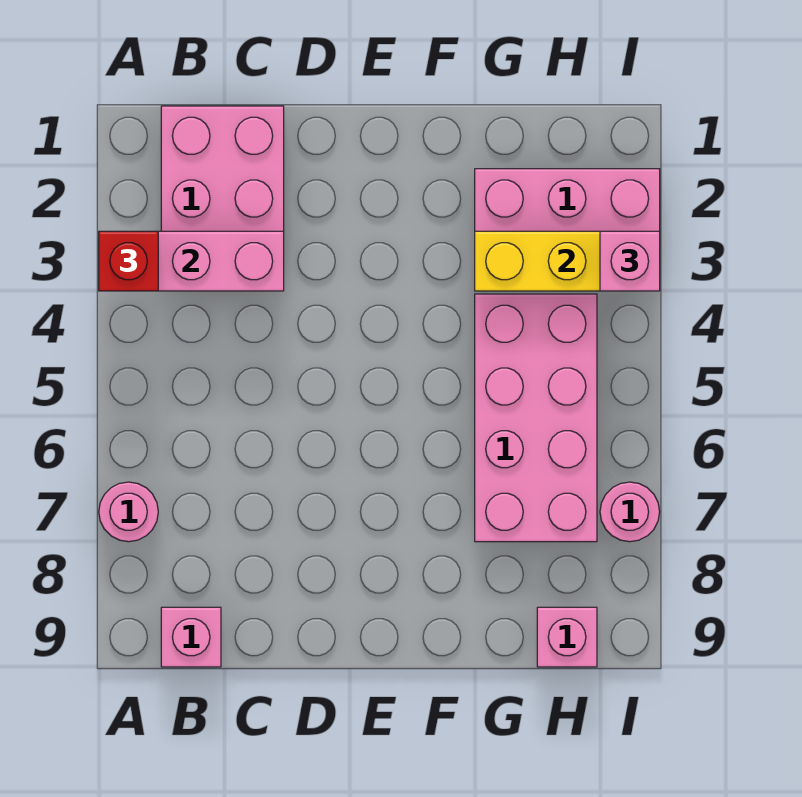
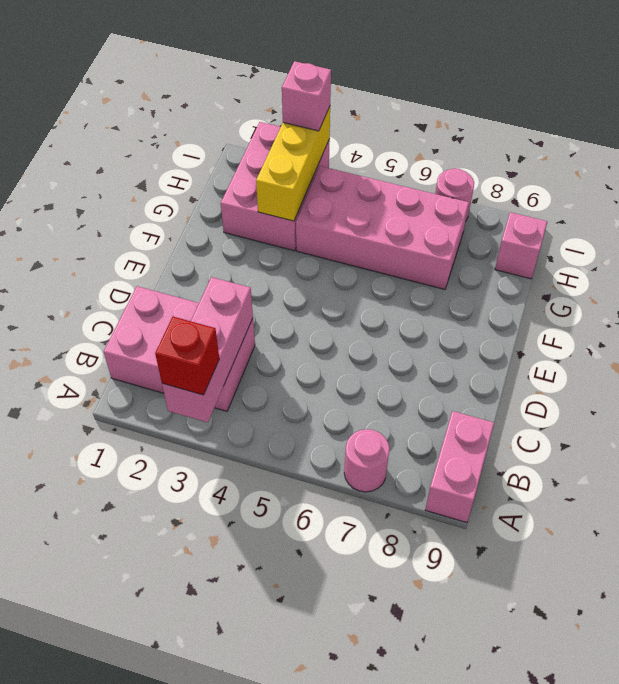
pink 1x1 brick [161,607,221,667] -> pink 1x2 brick [425,411,494,523]

